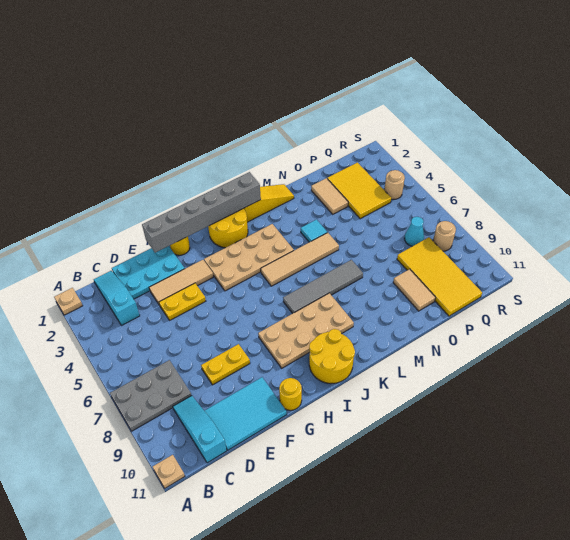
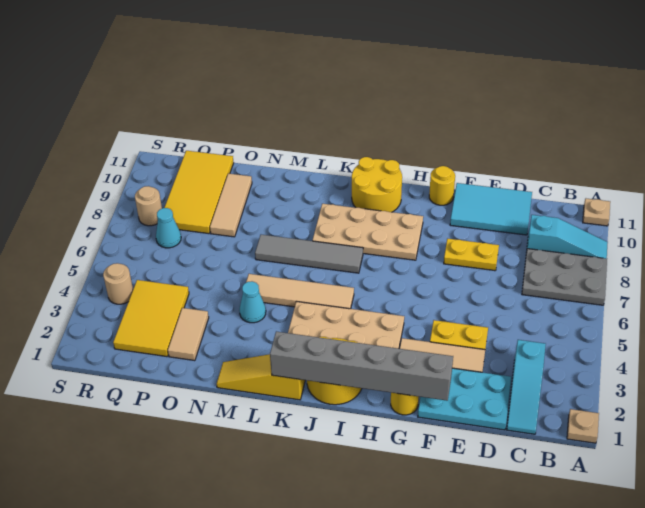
cyan 1x3 slope [173,396,227,463] -> cyan 1x3 slope turned to [527,215,608,259]
cyan 1x1 tile [301,220,327,242] -> cyan 1x1 cone [239,281,266,323]
tan 1x2 tile [393,269,435,311] -> tan 1x3 tile [210,173,252,237]

